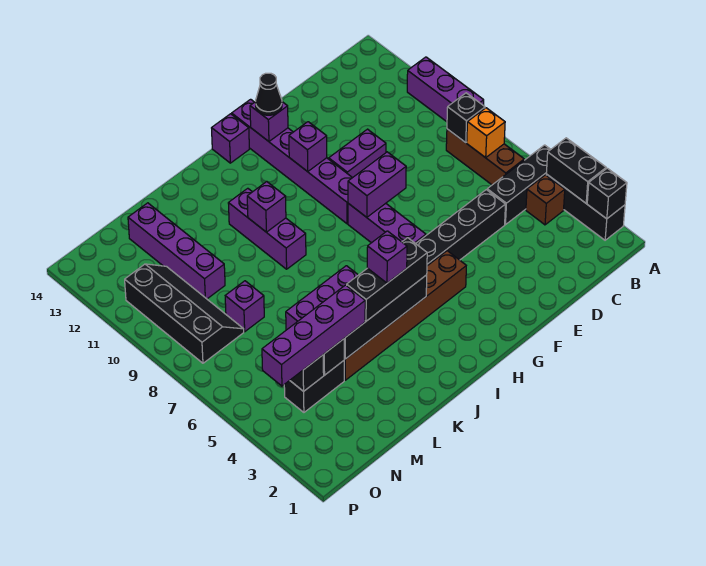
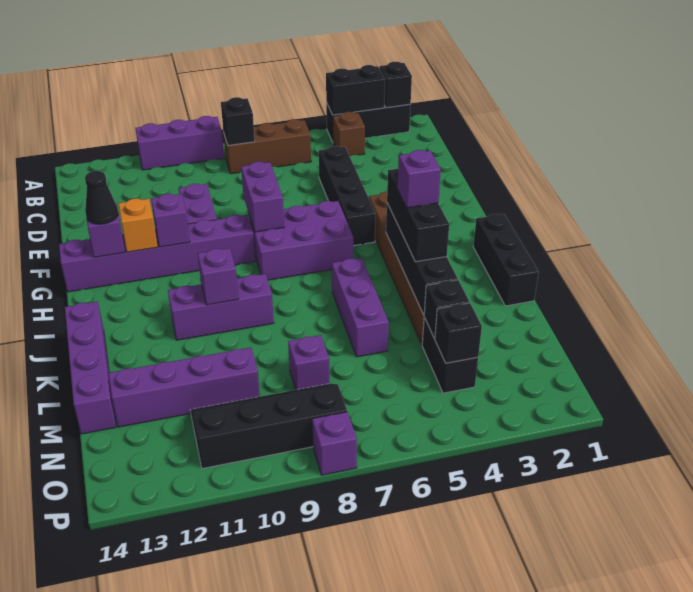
black 1x3 brick [487,145,551,225] -> black 1x3 brick moved to [473,214,539,306]
orange 1x1 brick [467,108,505,158] -> orange 1x1 brick moved to [118,199,158,252]
purple 1x3 brick [348,203,426,244] -> purple 2x3 brick [249,201,353,280]
purple 1x1 brick [212,114,249,163] -> purple 1x1 brick moved to [312,412,357,475]
purple 1x4 brick [262,285,365,386] -> purple 1x4 brick moved to [65,301,116,434]

